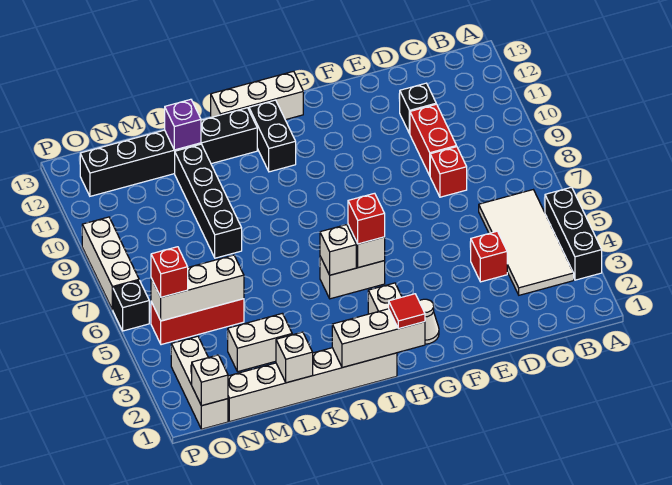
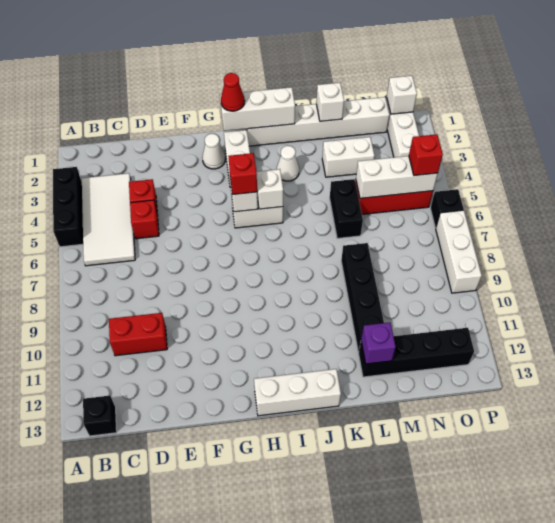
red 1x1 brick [430,147,467,197] -> red 1x1 brick moved to [130,200,159,239]
red 1x2 brick [410,104,457,175] -> red 1x2 brick turned to [109,313,167,356]
black 1x1 brick [400,83,436,134] -> black 1x1 brick moved to [83,396,117,436]
red 1x1 tile [389,294,425,329] -> red 1x1 cone [221,73,245,111]
black 1x2 brick [249,100,296,172] -> black 1x2 brick moved to [330,179,363,238]
none -> white 1x1 cone [277,146,299,181]
black 1x6 brick [80,108,257,196] -> black 1x4 brick [359,328,474,377]

